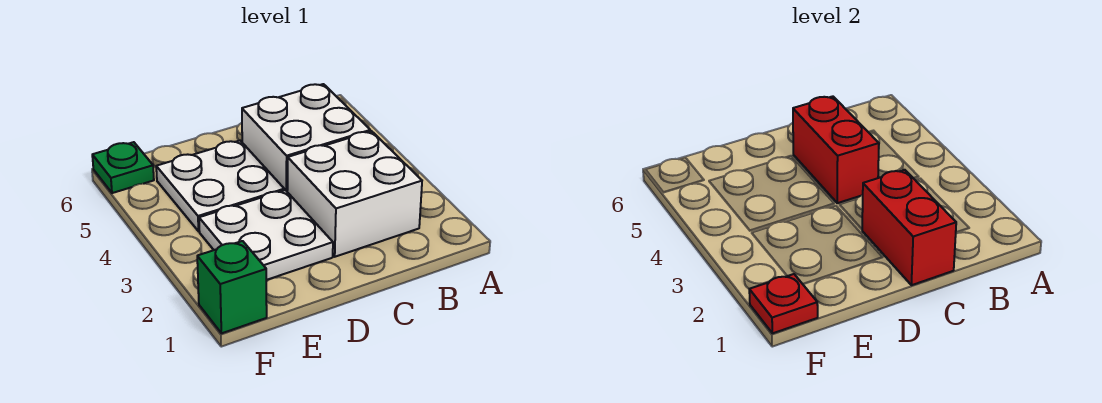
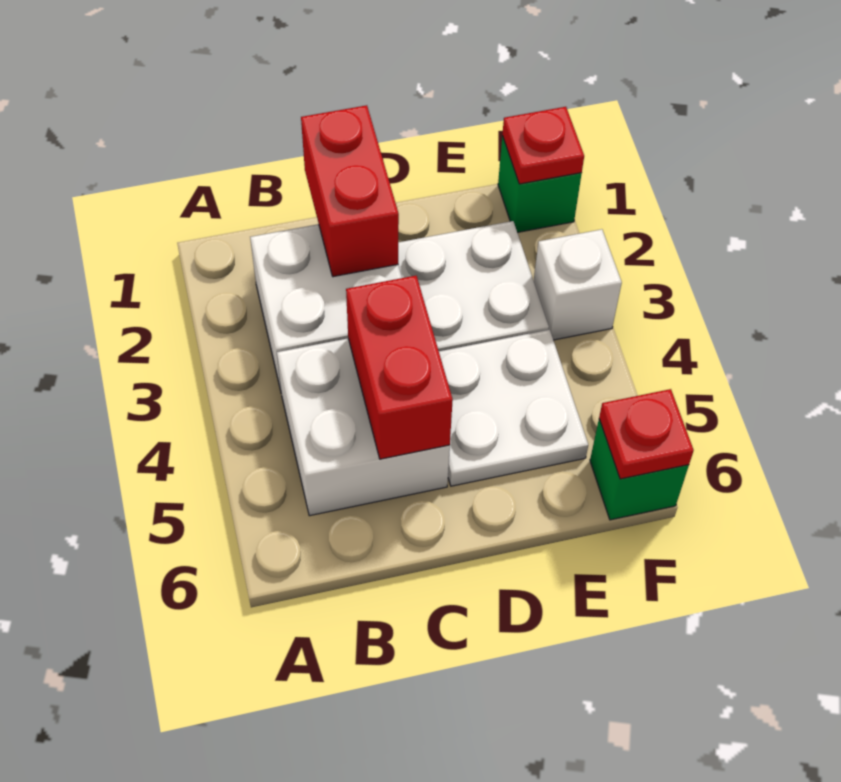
none -> white 1x1 brick [534,229,622,340]
green 1x1 plate [92,142,154,193] -> green 1x1 brick [590,419,689,520]
none -> red 1x1 plate [599,389,694,479]

